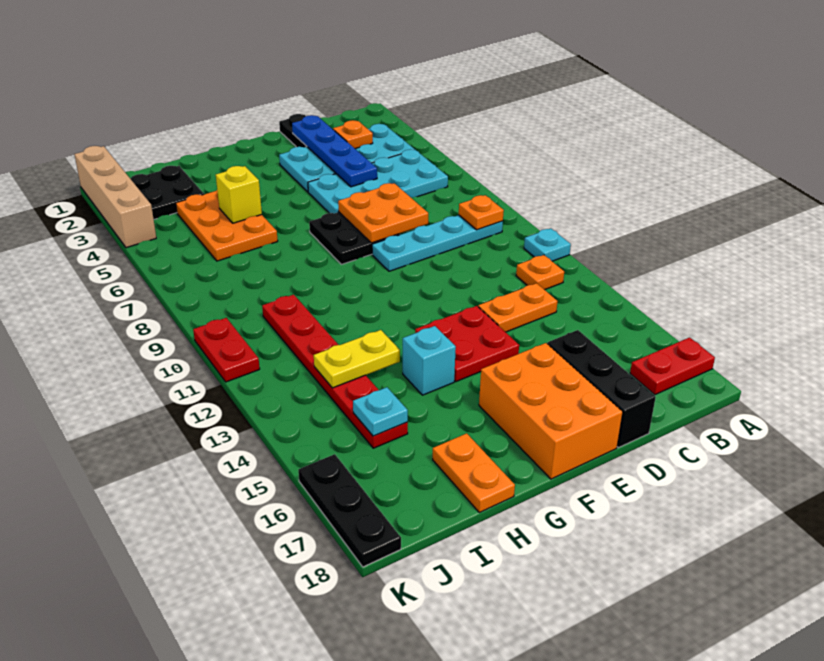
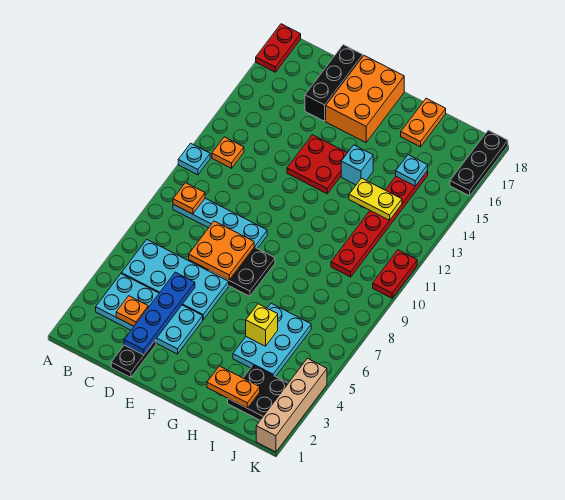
red 1x2 plate [630,338,715,395] -> red 1x2 plate turned to [256,24,301,72]
orange 1x2 plate [478,283,558,332] -> orange 1x2 plate moved to [207,366,260,408]
orange 2x3 plate [176,190,278,261] -> cyan 2x3 plate [233,303,311,377]

